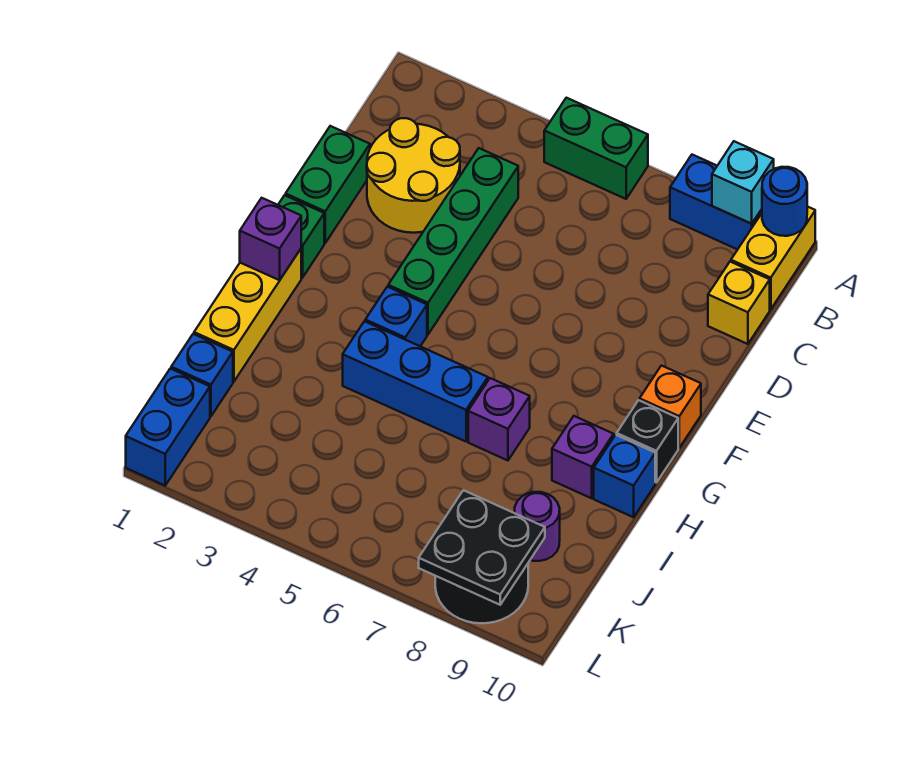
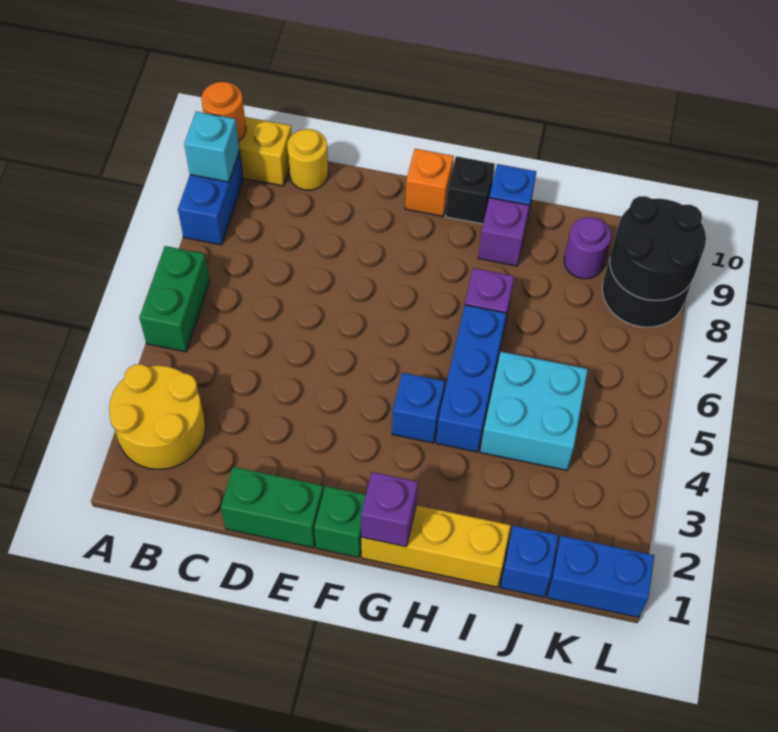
blue 1x1 round brick [762,167,807,236] -> orange 1x1 round brick [201,82,246,141]
yellow 2x2 round brick [367,118,460,233] -> yellow 2x2 round brick moved to [109,364,206,469]
green 1x4 brick [388,148,518,334] -> none
yellow 1x1 brick [708,262,770,344] -> yellow 1x1 round brick [287,129,328,190]
none -> cyan 2x2 brick [480,352,588,470]
black 2x2 plate [419,490,545,605] -> black 2x2 round brick [610,196,706,300]

